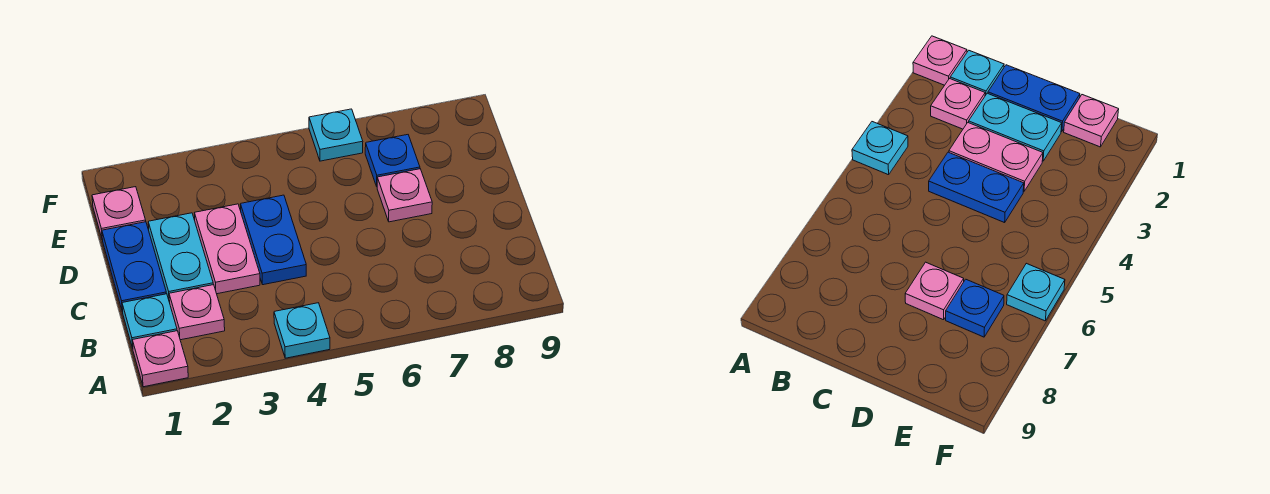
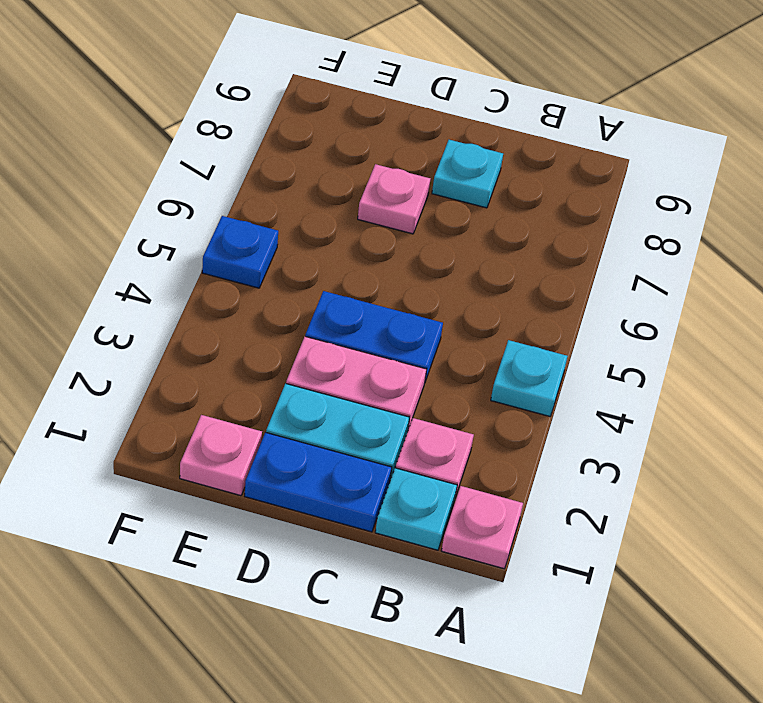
blue 1x1 plate [365,135,420,186] -> blue 1x1 plate moved to [202,216,278,288]
cyan 1x1 plate [309,109,363,161] -> cyan 1x1 plate moved to [432,140,503,208]

